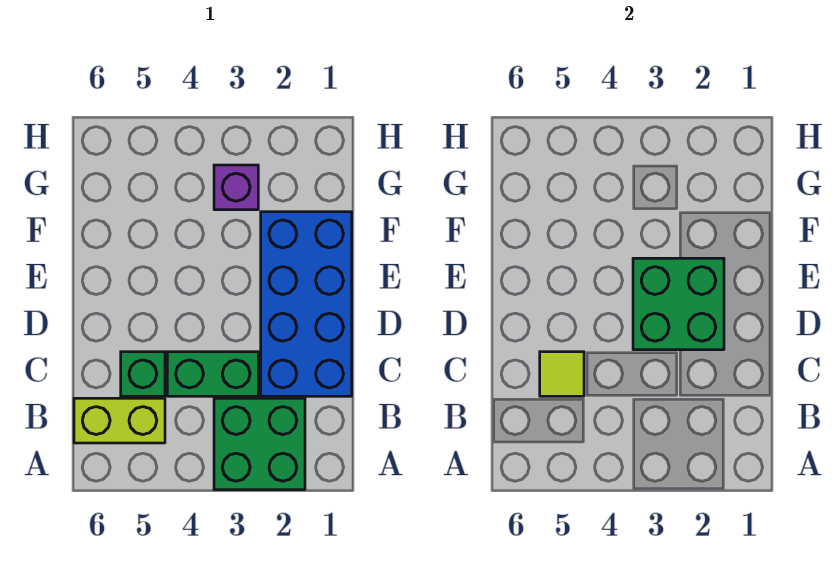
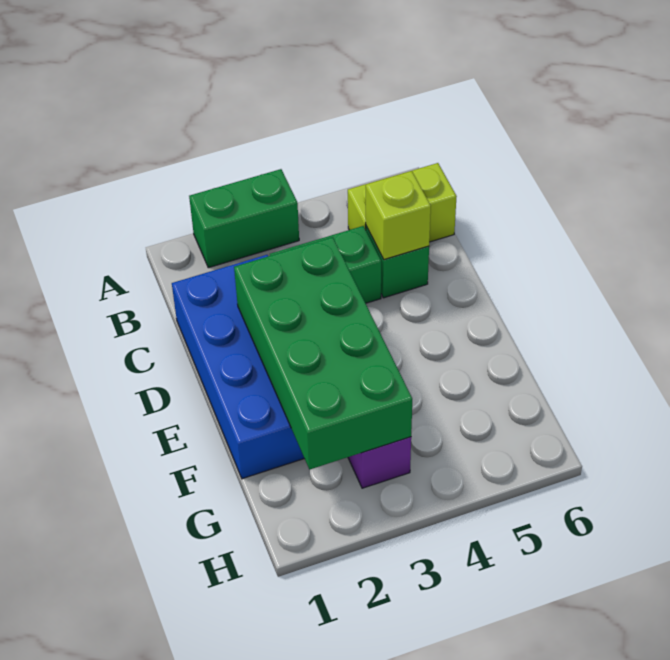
green 2x2 brick [214,398,305,490] -> green 1x2 brick [189,169,299,268]
lime 1x1 tile [540,352,584,396] -> lime 1x1 brick [366,171,431,259]
green 2x2 brick [633,258,724,350] -> green 2x4 brick [234,237,412,469]

